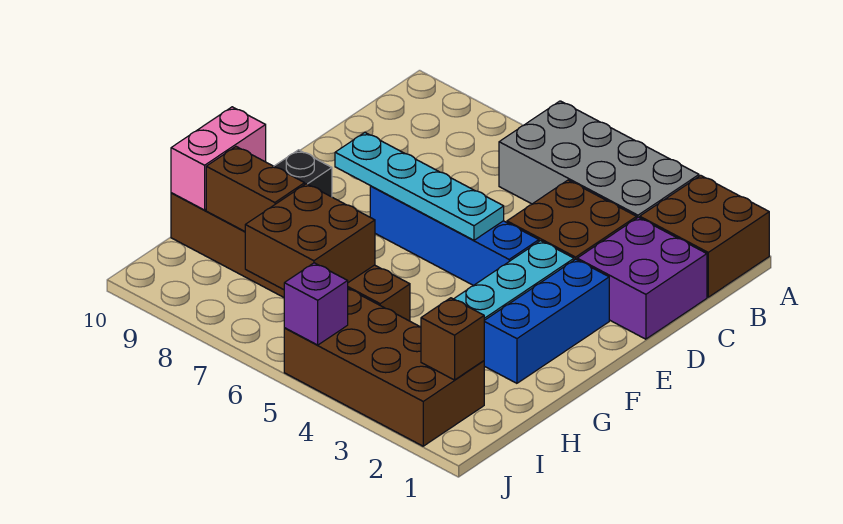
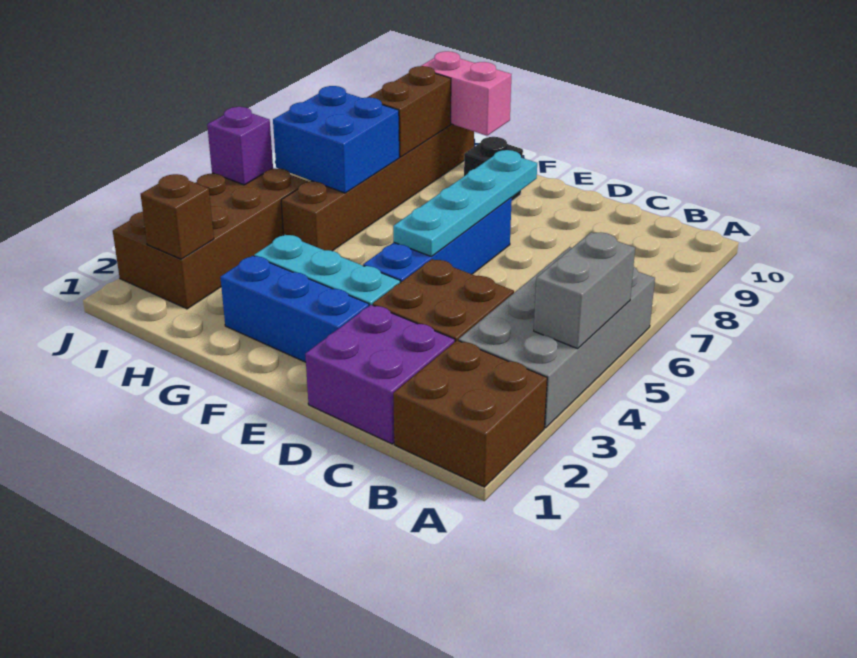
none -> grey 1x2 brick [534,232,635,349]
brown 2x2 brick [245,184,375,290] -> blue 2x2 brick [273,86,399,193]

